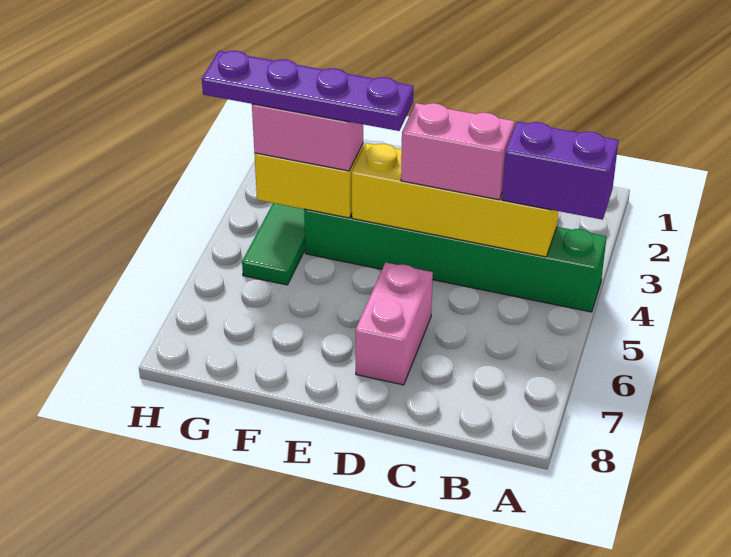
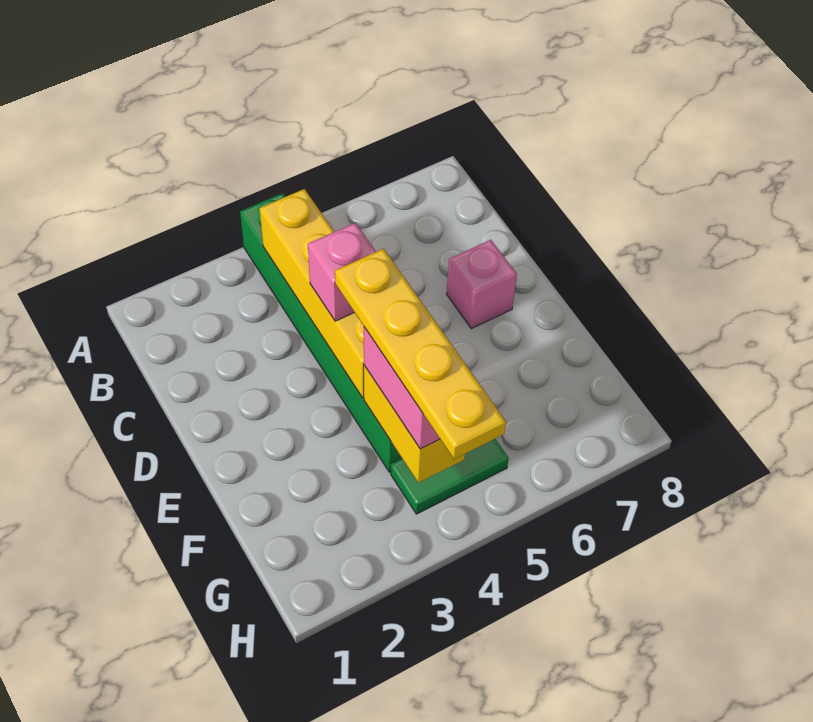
purple 1x2 brick [502,122,619,220] -> none
pink 1x2 brick [401,103,515,200] -> pink 1x1 brick [308,223,376,321]
pink 1x2 brick [355,263,433,385] -> pink 1x1 brick [447,240,517,329]
purple 1x4 plate [202,51,414,131] -> yellow 1x4 plate [335,249,506,459]

